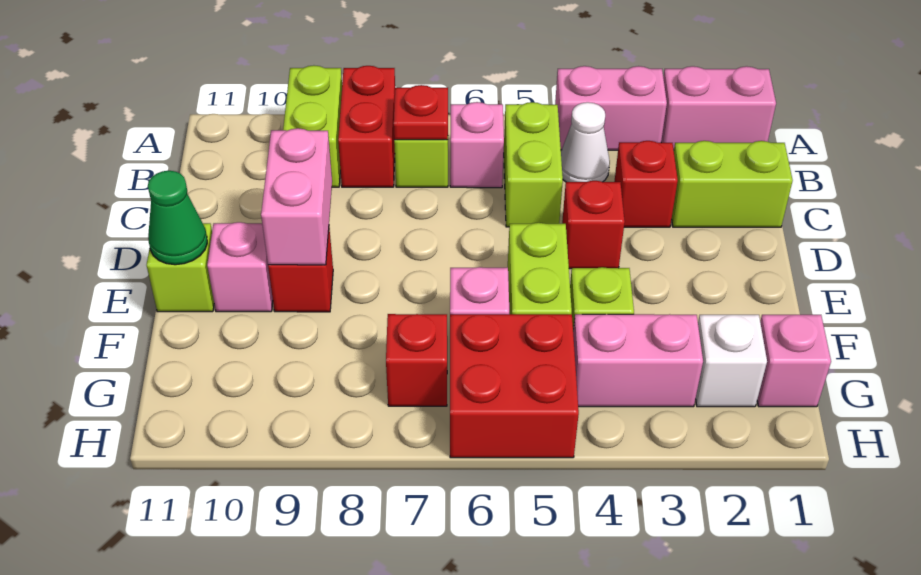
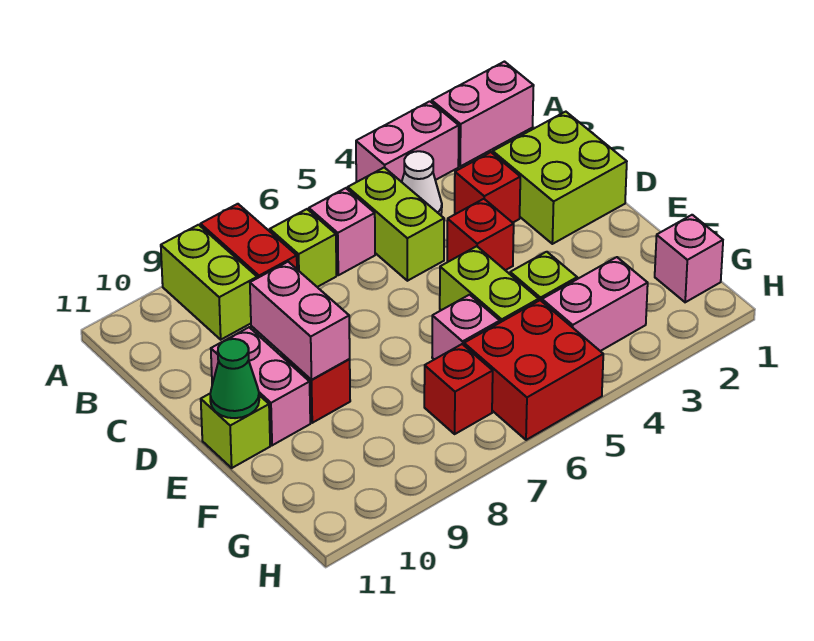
red 1x1 plate [394,85,448,140] -> none
lime 1x2 brick [672,141,793,227] -> lime 2x2 brick [493,112,627,244]
pink 1x1 brick [207,222,273,312] -> pink 1x2 brick [211,327,310,445]
white 1x1 brick [696,315,767,407] -> none

